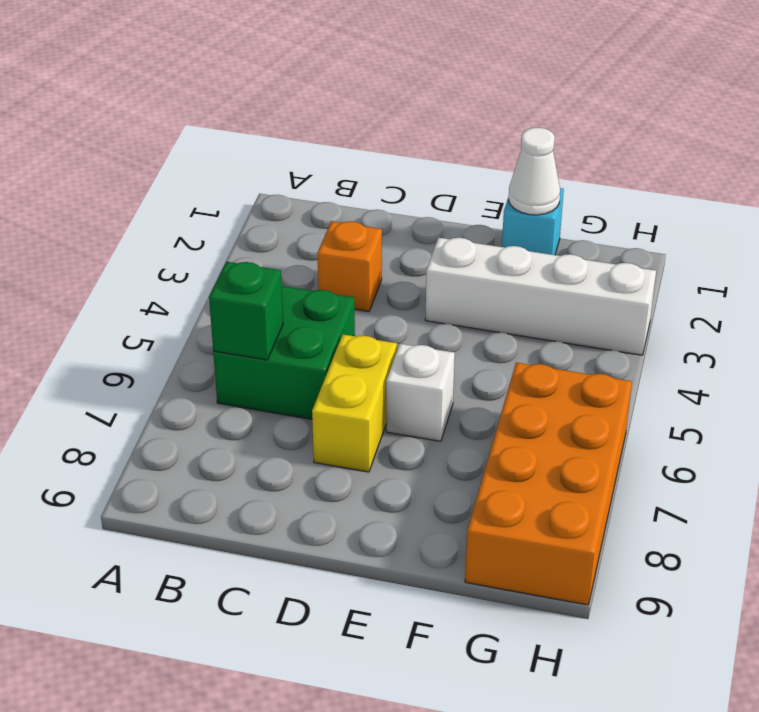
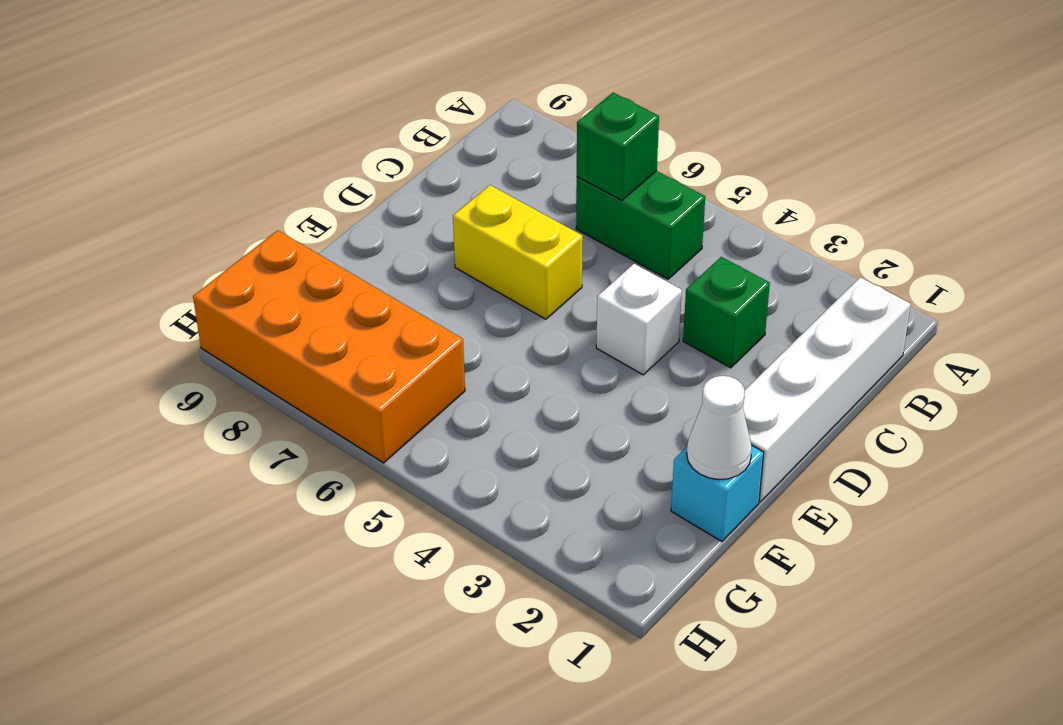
green 2x2 brick [213,286,355,419] -> green 1x2 brick [576,171,705,279]
orange 1x1 brick [317,221,382,312] -> green 1x1 brick [683,257,770,368]
white 1x4 brick [425,238,656,355] -> white 1x4 brick moved to [743,277,911,502]
white 1x1 brick [386,344,455,441] -> white 1x1 brick moved to [596,264,682,375]

